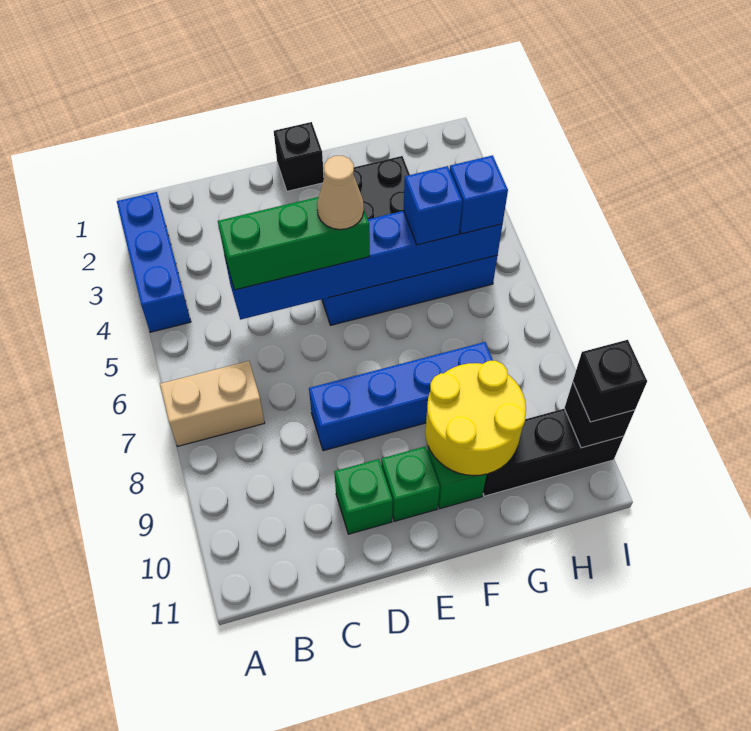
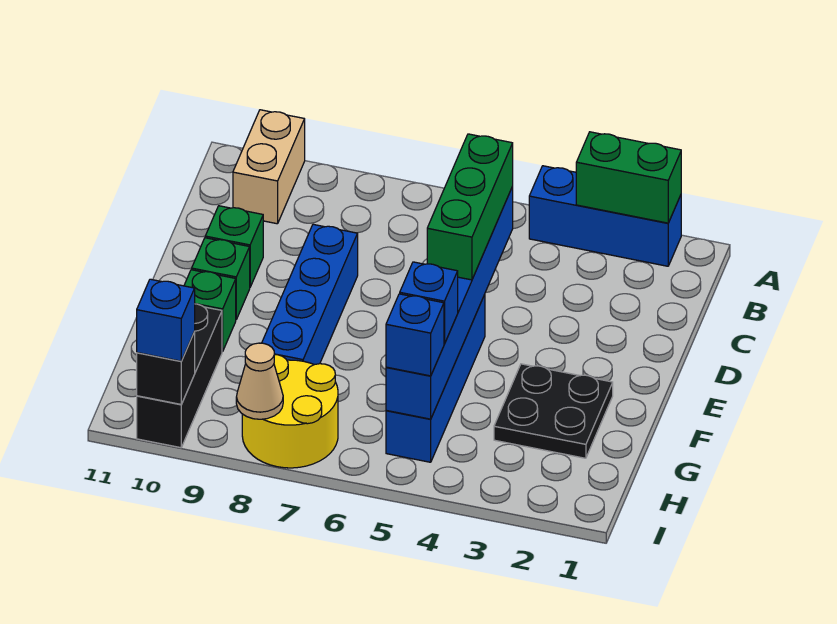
none -> green 1x2 brick [576,132,681,223]
tan 1x2 brick [160,361,265,446] -> tan 1x2 brick moved to [233,110,305,224]
black 1x1 brick [274,122,324,191] -> none
tan 1x1 cone [317,156,364,230] -> tan 1x1 cone moved to [236,343,283,419]
yellow 2x2 round brick [425,361,526,476] -> yellow 2x2 round brick moved to [242,355,338,468]
black 1x1 brick [573,340,647,422] -> blue 1x1 brick [137,279,195,361]

